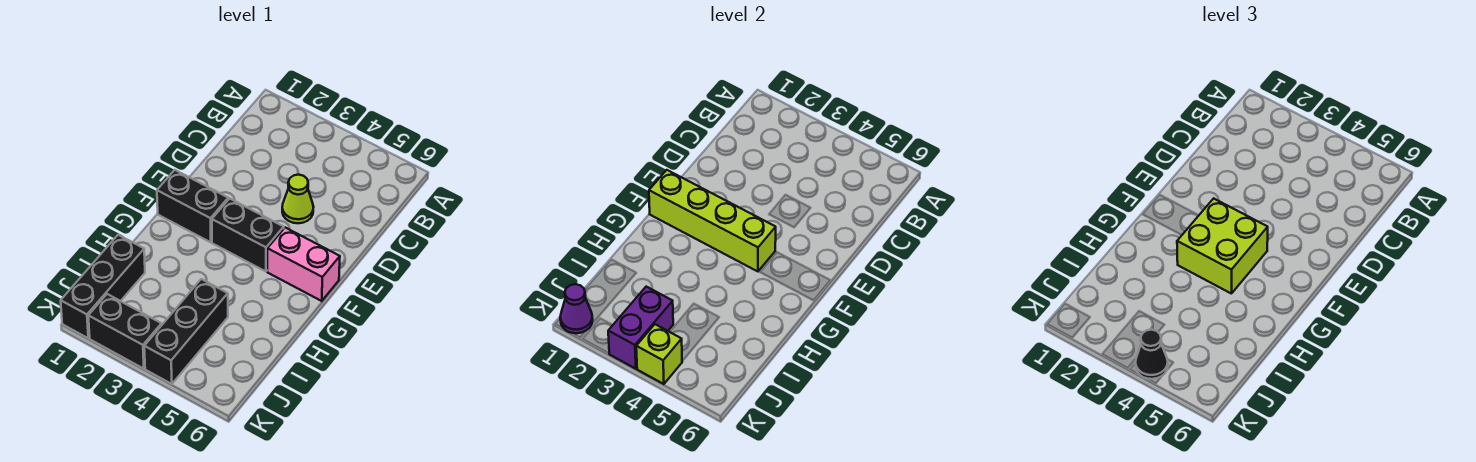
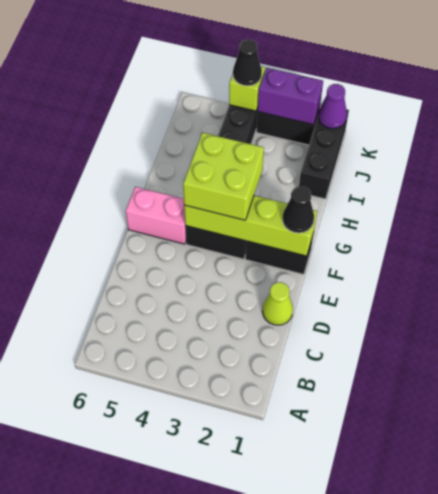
lime 1x1 cone [282,175,314,223] -> lime 1x1 cone moved to [262,282,293,325]
none -> black 1x1 cone [283,186,314,233]
purple 1x2 brick [608,287,673,369] -> purple 1x2 brick turned to [258,68,323,125]

